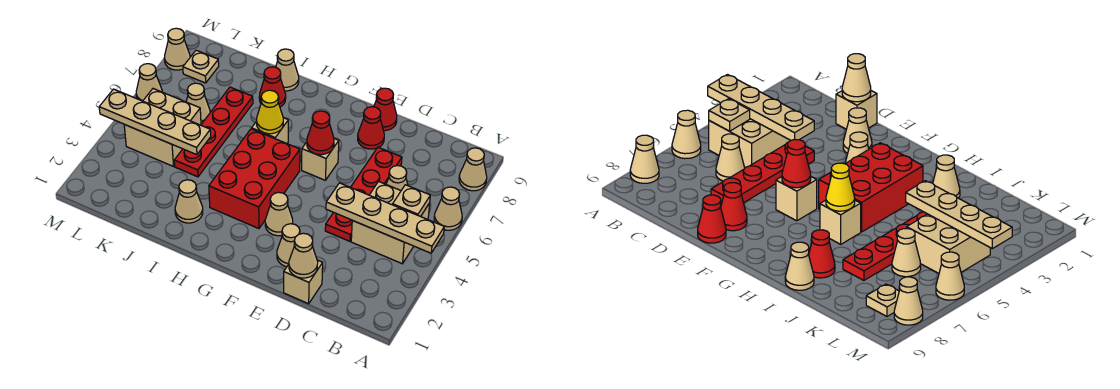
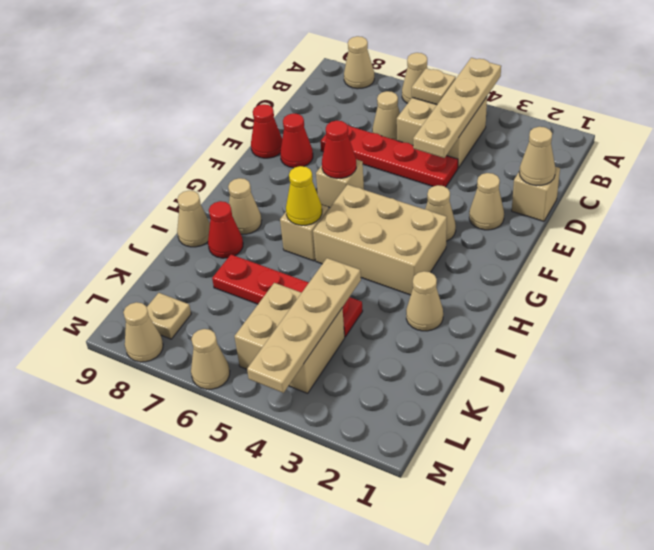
red 2x3 brick [209,129,300,229] -> tan 2x3 brick [313,184,447,295]
tan 1x1 cone [186,83,210,124] -> tan 1x1 cone moved to [228,178,262,234]

